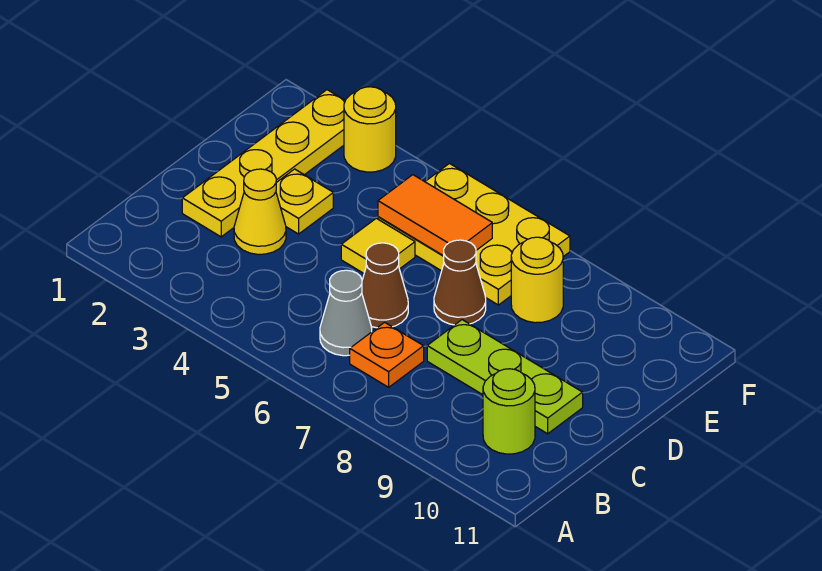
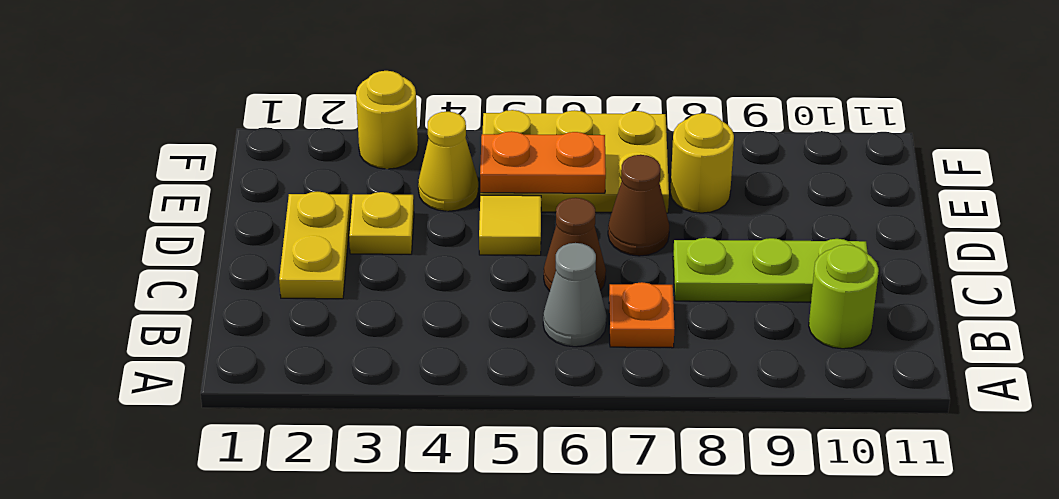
yellow 1x4 plate [182,90,345,237] -> yellow 1x2 plate [279,192,351,299]
yellow 1x1 cone [234,169,286,254] -> yellow 1x1 cone moved to [418,112,478,211]
orange 1x2 tile [378,175,492,256] -> orange 1x2 plate [480,131,606,193]

